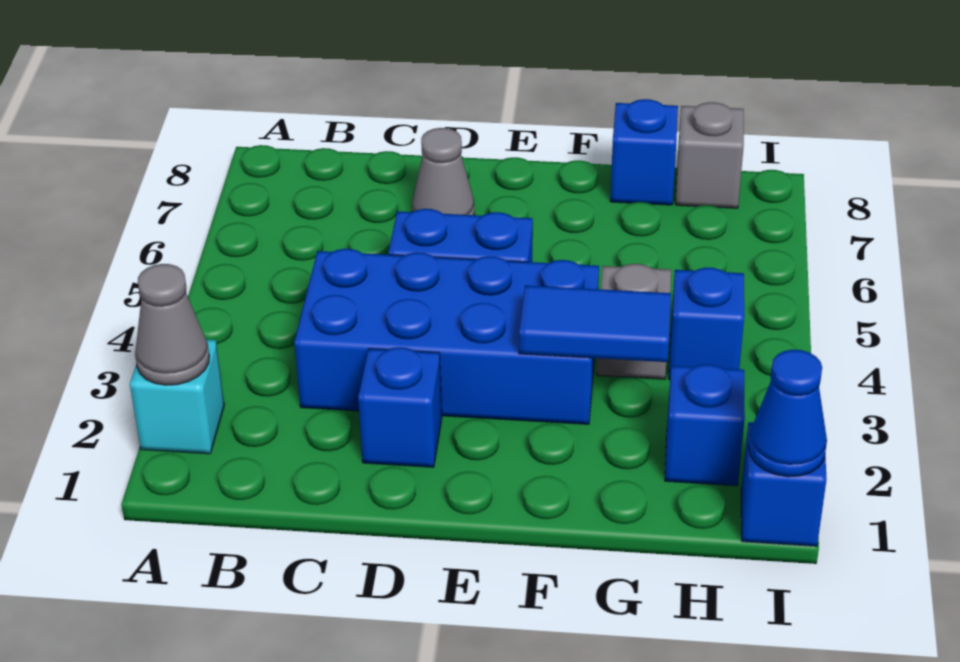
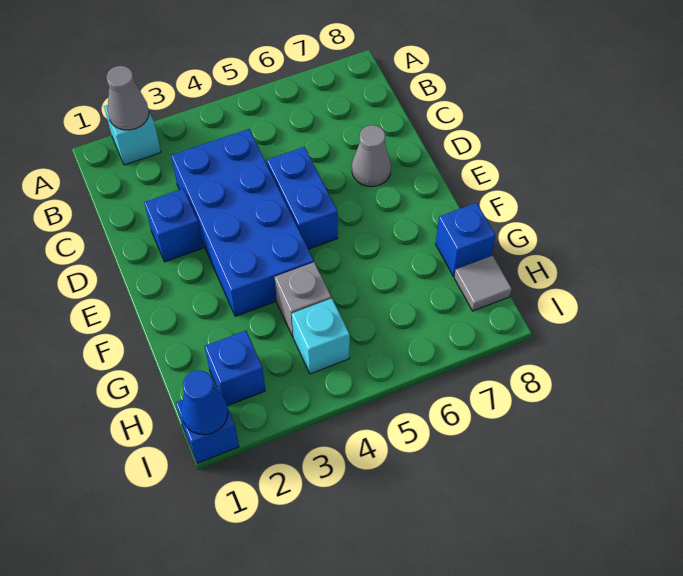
blue 1x2 tile [519,285,671,362] -> none
blue 1x1 brick [669,268,744,379] -> cyan 1x1 brick [292,298,350,374]
grey 1x1 brick [676,102,744,208] -> grey 1x1 tile [454,256,512,311]

